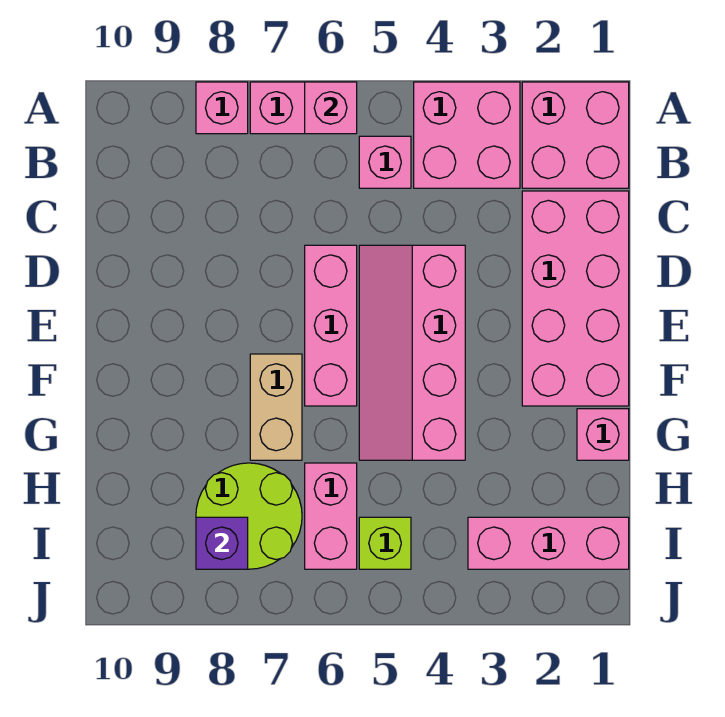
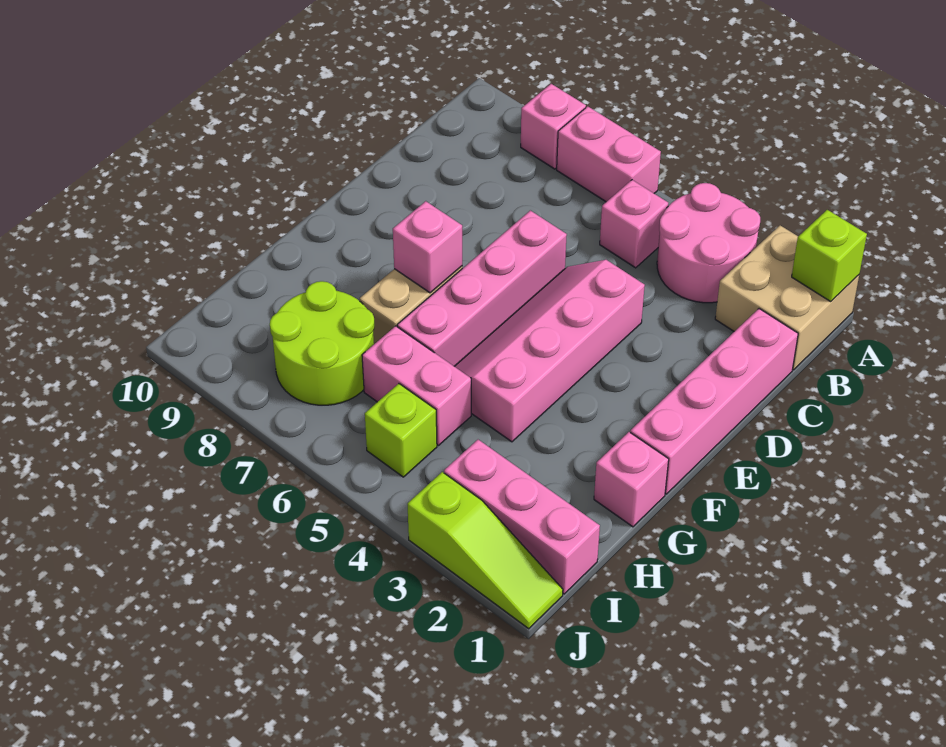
pink 2x2 brick [522,82,629,188] -> tan 2x2 brick [715,225,859,370]
none -> lime 1x1 brick [792,210,867,301]
pink 2x2 brick [414,82,520,188] -> pink 2x2 round brick [657,183,760,303]
pink 1x1 brick [305,82,357,134] -> pink 1x1 brick moved to [393,201,462,293]
pink 2x4 brick [522,191,629,406] -> pink 1x4 brick [630,309,798,494]
pink 1x3 brick [305,245,357,406] -> pink 1x4 brick [397,210,567,366]
pink 1x2 brick [305,463,357,569] -> pink 1x2 brick turned to [362,326,471,445]
purple 1x1 brick [196,517,248,569] -> none
none -> lime 1x3 slope [407,472,563,629]

